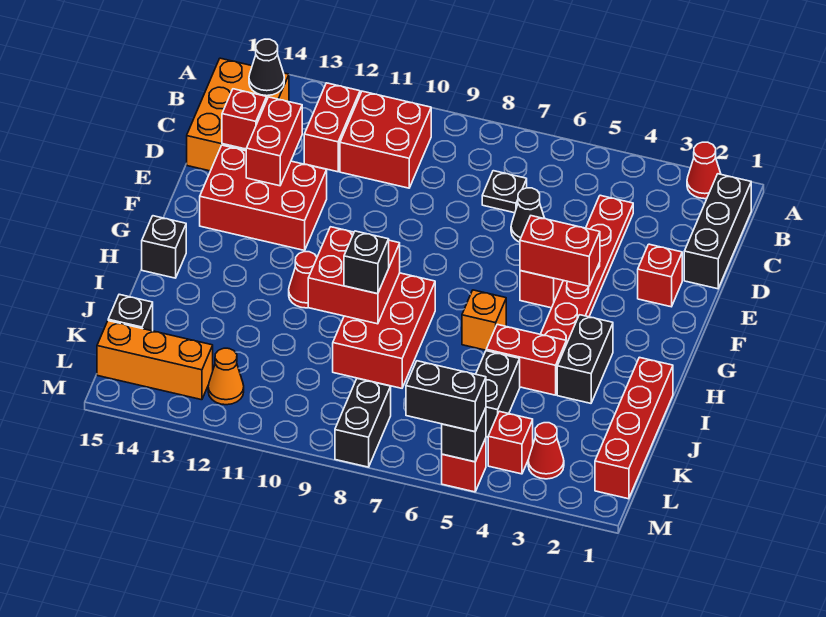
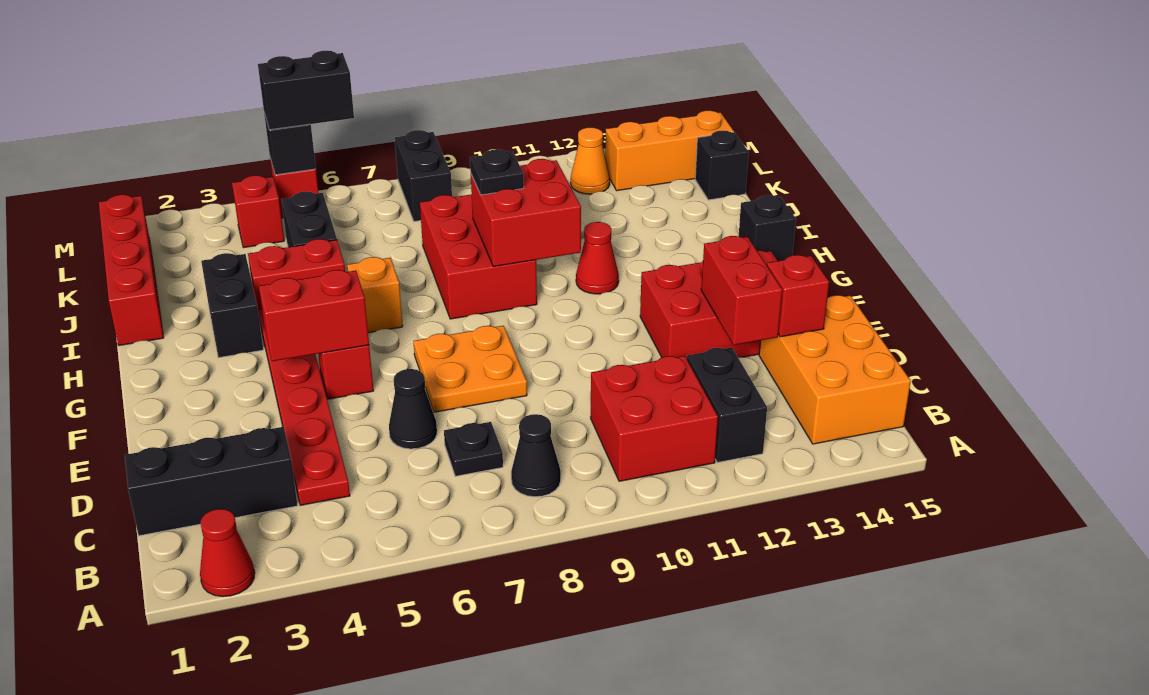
black 1x3 brick [684,174,751,289] -> black 1x3 brick turned to [125,427,298,536]
red 1x2 brick [304,83,360,172] -> black 1x2 brick [687,347,767,463]
black 1x1 cone [249,39,284,96] -> black 1x1 cone moved to [511,414,561,497]
red 1x1 brick [638,244,682,307] -> none
none -> orange 2x2 plate [414,326,527,412]
black 1x1 brick [344,231,389,294] -> black 1x1 plate [470,149,524,195]
red 1x1 cone [528,423,564,479] -> none

